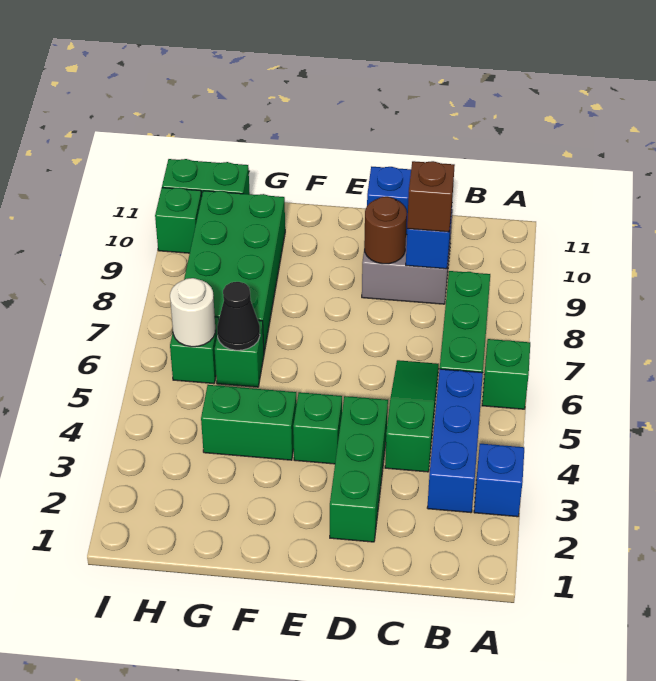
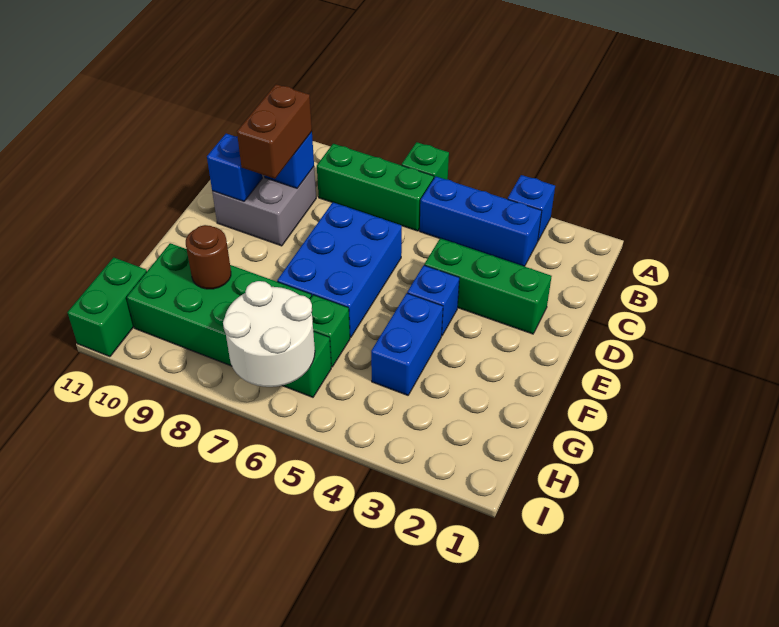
green 1x3 slope [385,360,439,472] -> none
brown 1x1 brick [407,161,455,232] -> brown 1x2 brick [237,84,312,179]
none -> blue 2x3 brick [277,202,402,338]
brown 1x1 round brick [364,197,407,264] -> brown 1x1 round brick moved to [186,225,231,289]
green 1x1 brick [293,392,342,464] -> blue 1x1 brick [407,265,459,335]
green 1x2 brick [201,385,297,460] -> blue 1x2 brick [371,293,443,395]
black 1x1 cone [217,282,260,350] -> none
white 1x1 round brick [170,278,215,347] -> white 2x2 round brick [223,281,315,387]
green 1x1 brick [155,188,202,253] -> none

